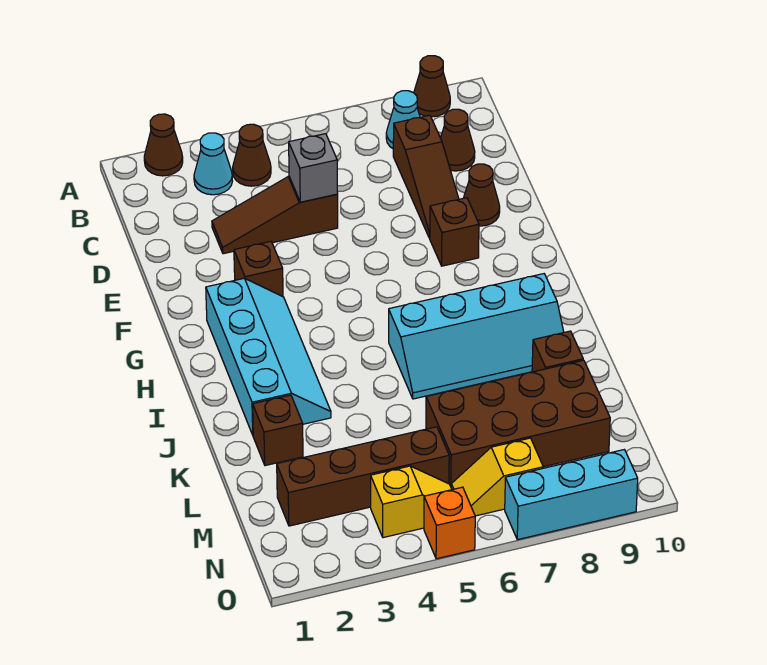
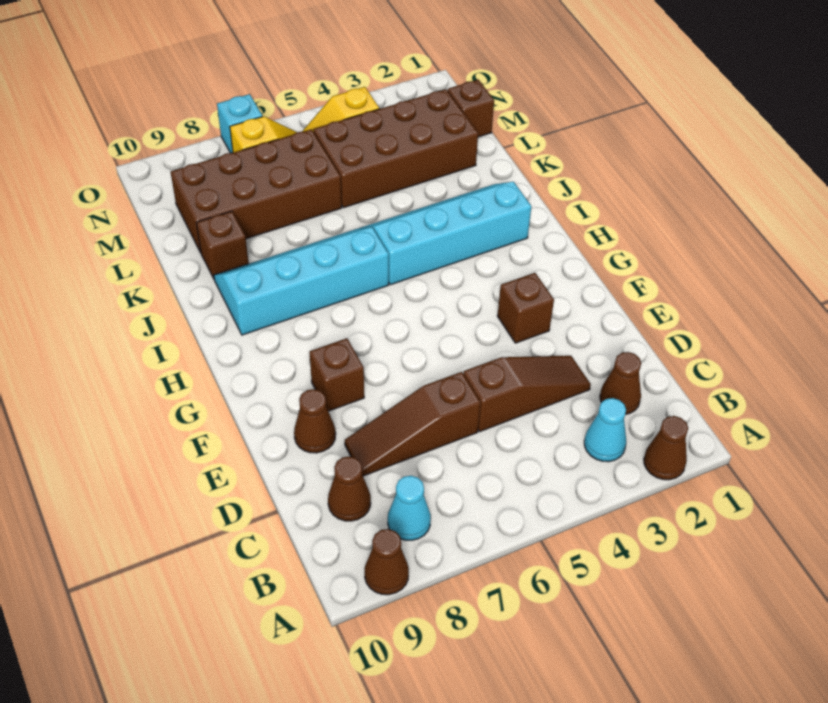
brown 1x1 cone [233,124,271,186] -> brown 1x1 cone moved to [600,352,641,414]
brown 1x3 slope [393,115,459,238] -> brown 1x3 slope turned to [345,372,481,476]
grey 1x1 brick [289,134,338,202] -> none
cyan 2x4 slope [206,278,331,435] -> cyan 2x4 slope turned to [361,182,531,285]
brown 1x1 brick [253,395,303,466] -> brown 1x1 brick moved to [448,80,494,137]
brown 1x4 brick [277,427,449,526] -> brown 2x4 brick [313,89,478,208]
orange 1x1 brick [424,487,475,559] -> none
cyan 1x3 brick [505,450,638,540] -> cyan 1x1 brick [217,94,263,153]

